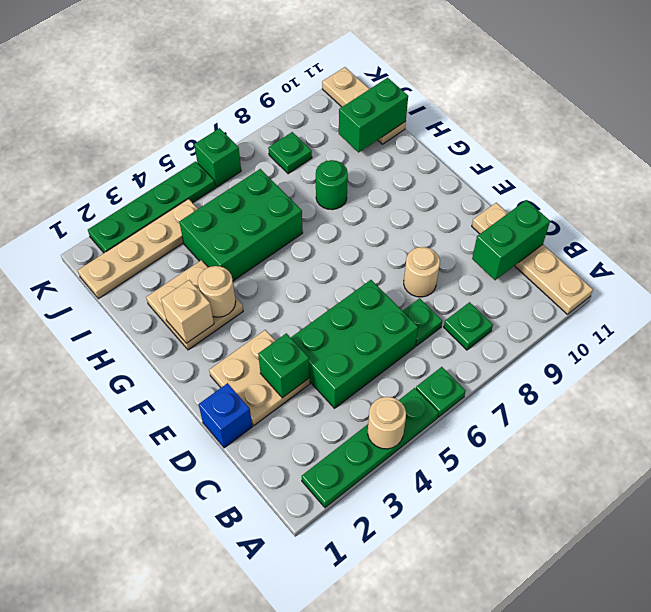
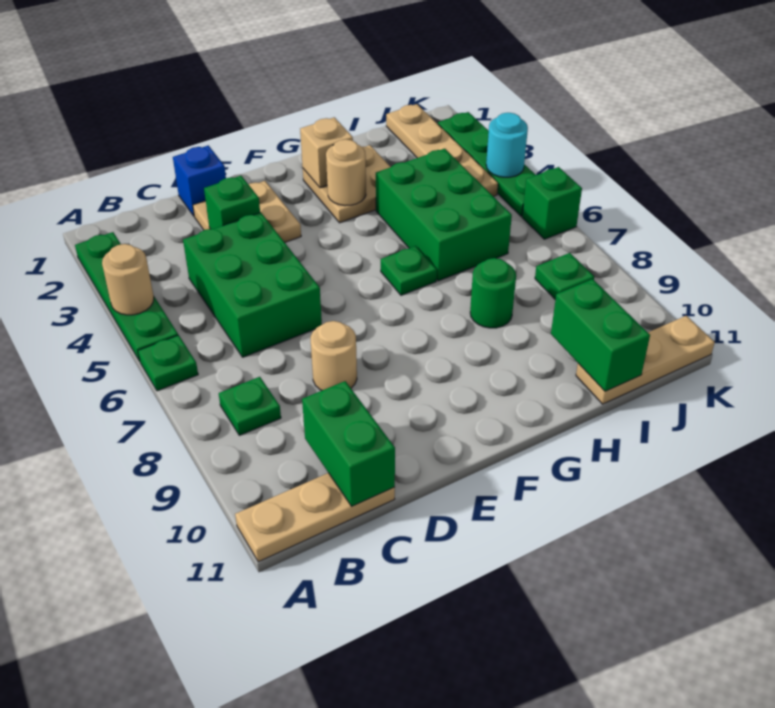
tan 1x4 plate [472,203,593,314] -> tan 1x3 plate [235,473,395,562]
green 1x1 plate [403,298,442,346] -> green 1x1 plate moved to [381,246,437,295]
none -> cyan 1x1 round brick [486,113,528,177]

